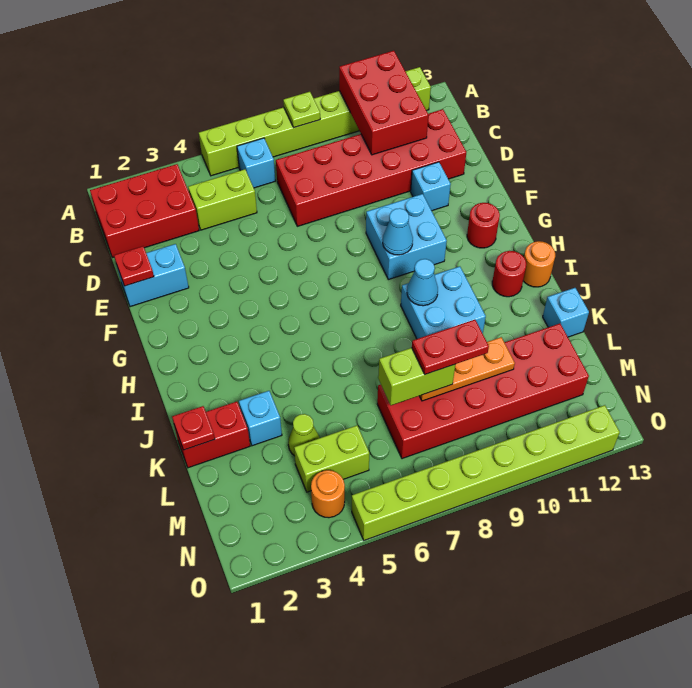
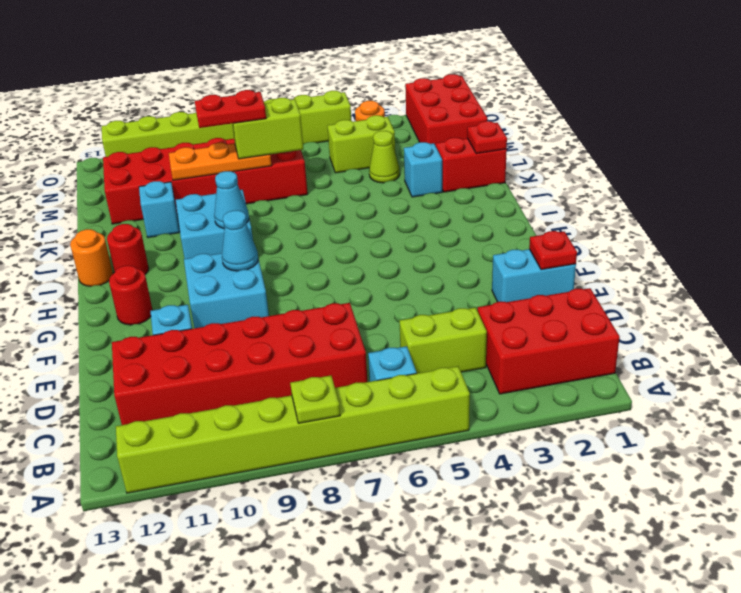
red 2x3 brick [339,51,428,155] -> red 2x3 brick moved to [405,74,487,146]
cyan 1x1 brick [543,288,589,337] -> cyan 1x1 brick moved to [139,181,180,237]

